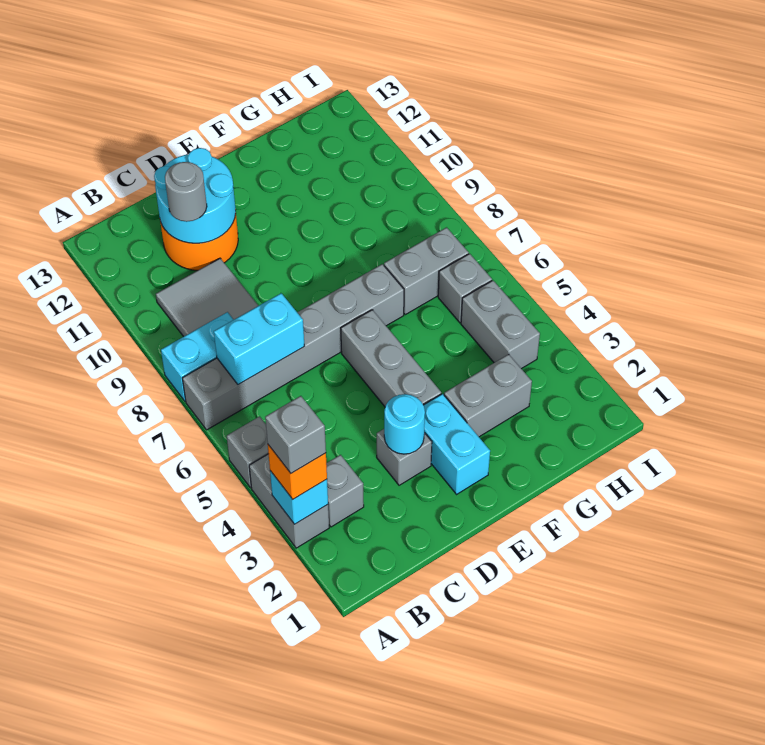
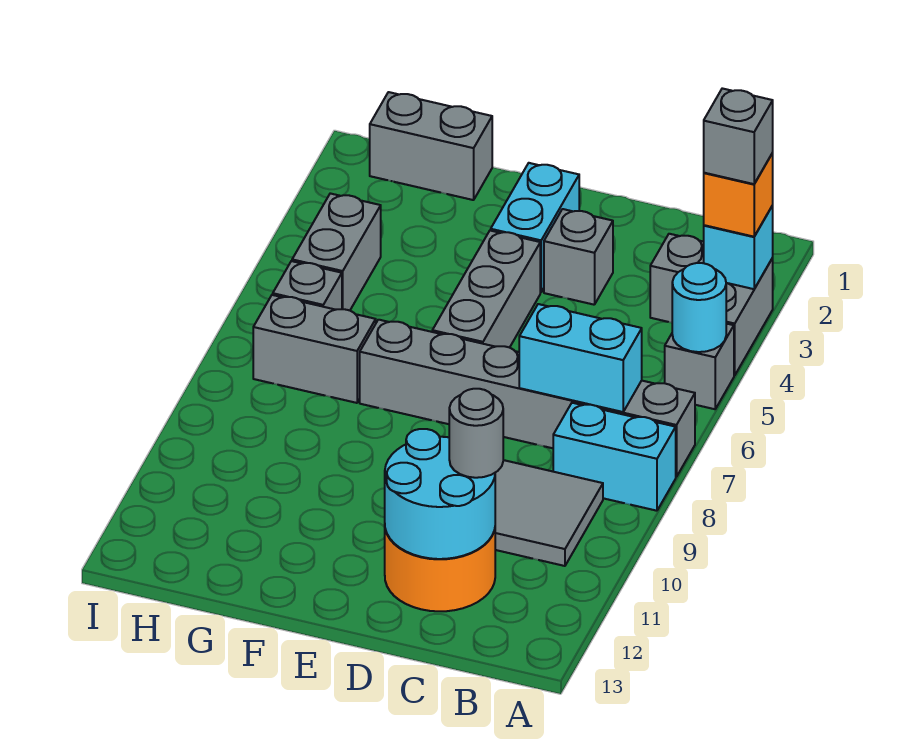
cyan 1x1 round brick [384,394,425,454] -> cyan 1x1 round brick moved to [672,263,726,352]
grey 1x2 brick [444,354,532,437] -> grey 1x2 brick moved to [370,92,492,200]

